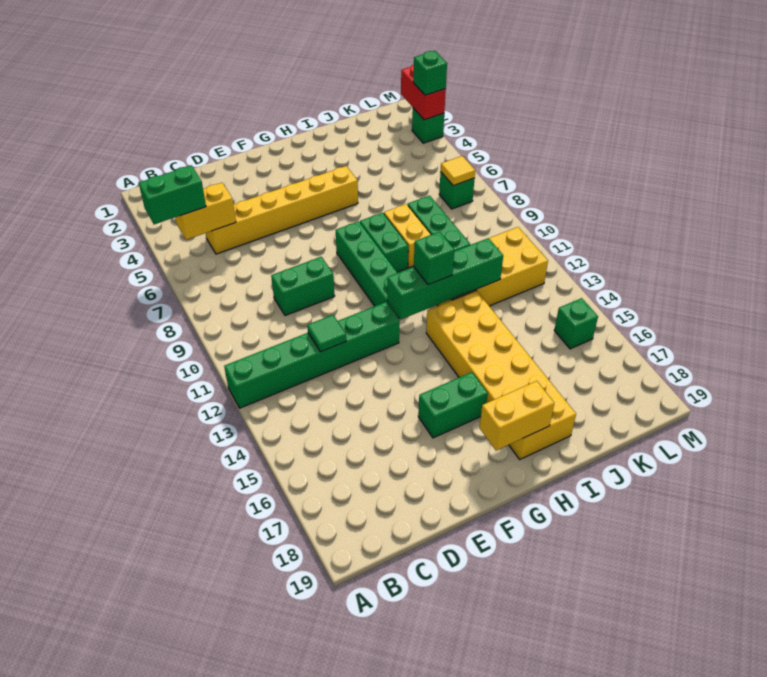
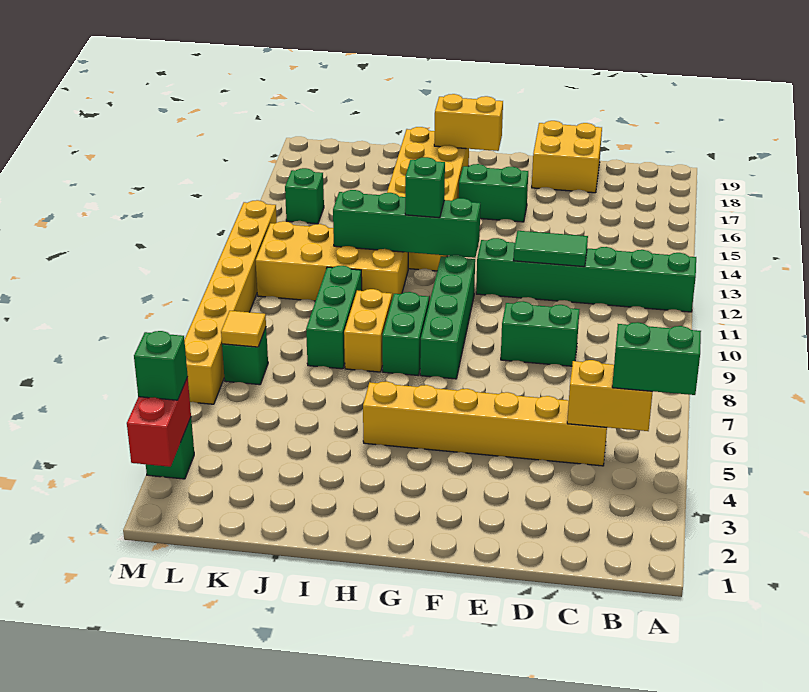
green 1x1 tile [307,315,346,352] -> green 1x2 tile [513,231,588,267]
none -> yellow 2x2 brick [532,121,602,193]
none -> yellow 1x8 brick [184,200,277,404]

